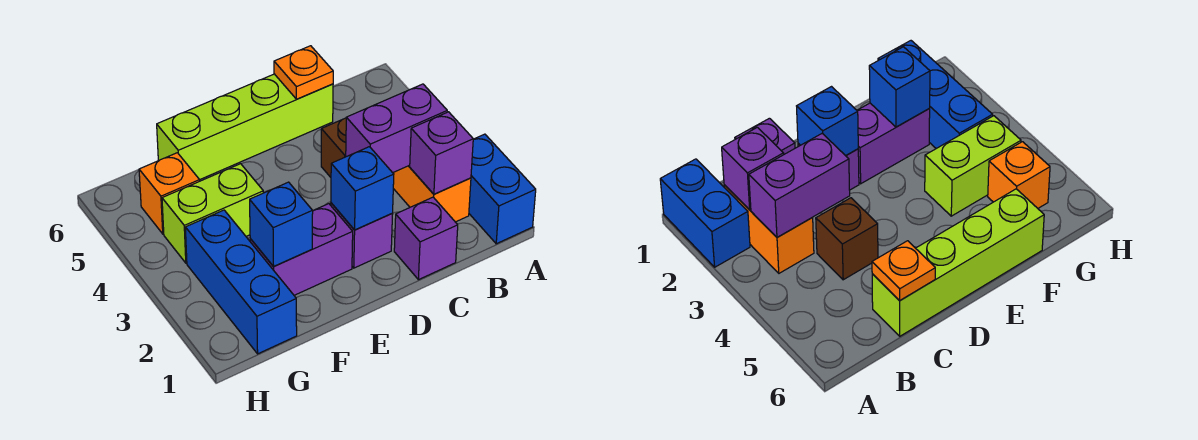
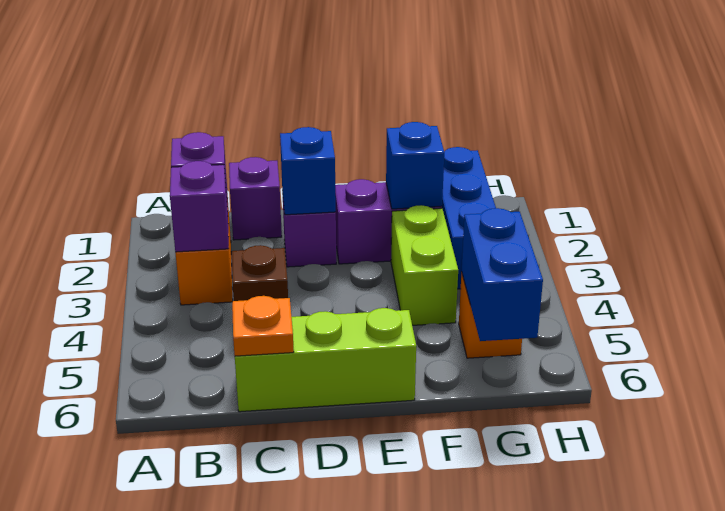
blue 1x2 brick [469,134,536,244] -> blue 1x2 brick moved to [462,208,543,341]
purple 1x2 brick [346,84,447,173] -> purple 1x1 brick [170,161,229,252]
lime 1x4 brick [157,74,333,180] -> lime 1x3 brick [235,308,416,412]
lime 1x2 brick [162,164,263,263] -> lime 1x2 brick turned to [391,205,458,325]

